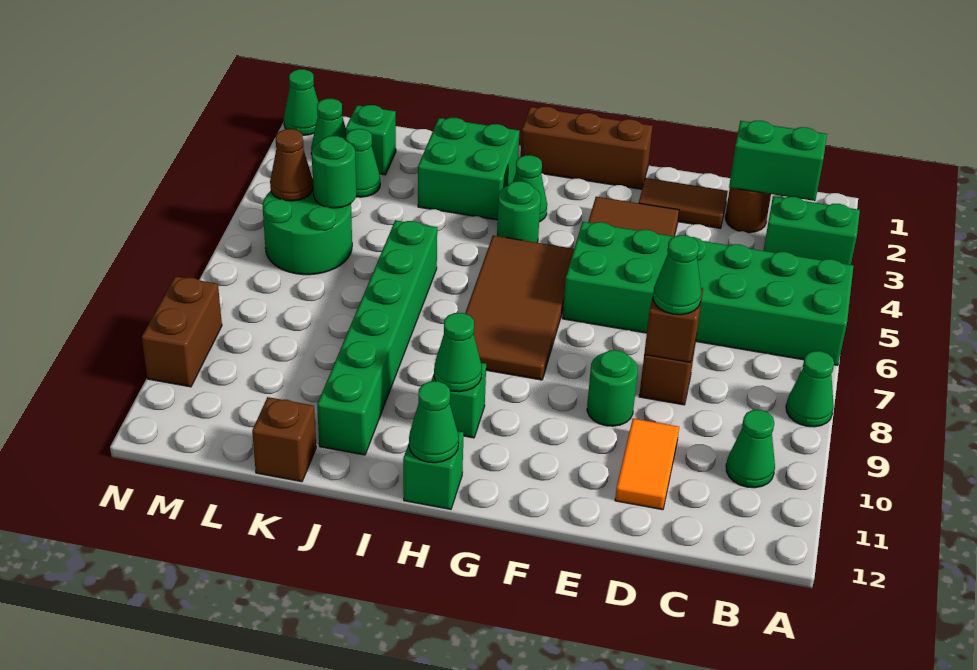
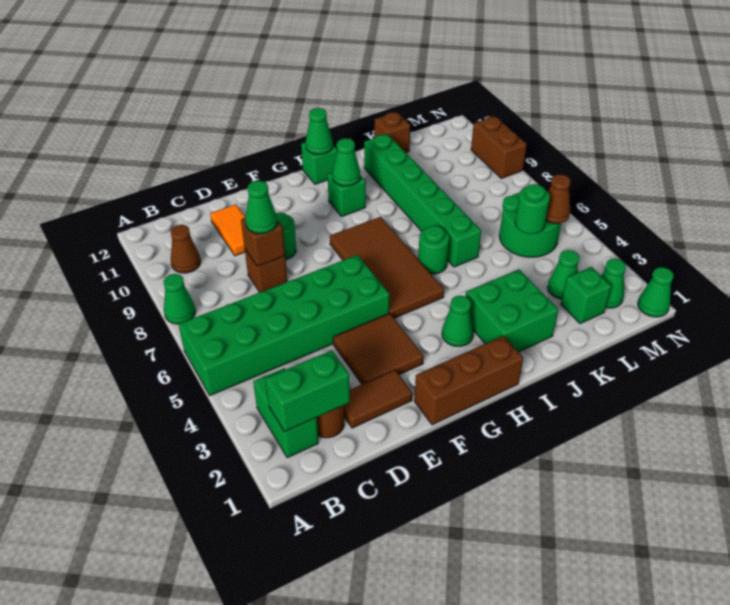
green 1x2 brick [764,196,860,265] -> green 1x2 brick turned to [253,368,318,458]
green 1x1 cone [726,410,775,488] -> brown 1x1 cone [171,225,201,273]
green 1x1 round brick [497,181,541,243] -> green 1x1 round brick moved to [418,226,449,274]

